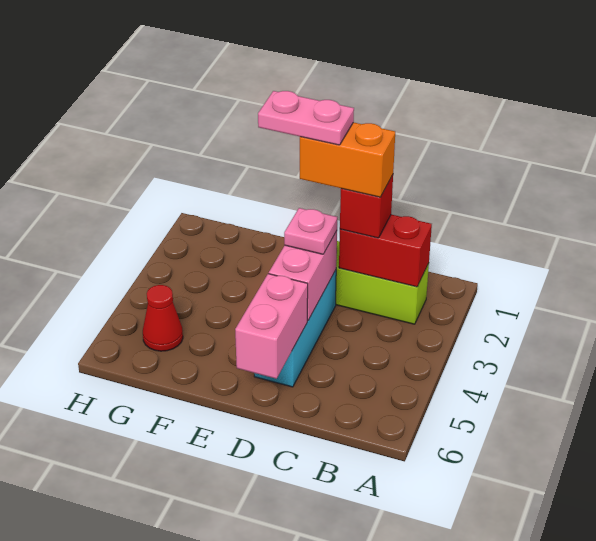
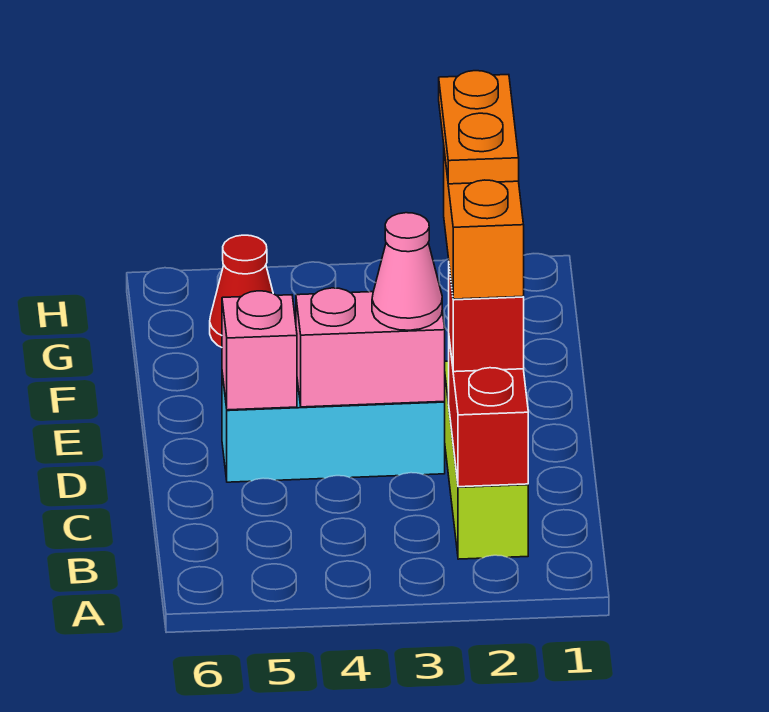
pink 1x2 plate [258,91,354,145] -> orange 1x2 plate [439,71,519,184]
pink 1x1 plate [284,208,337,254] -> pink 1x1 cone [372,213,442,330]
pink 1x2 brick [235,274,308,379] -> pink 1x1 brick [222,291,297,410]

